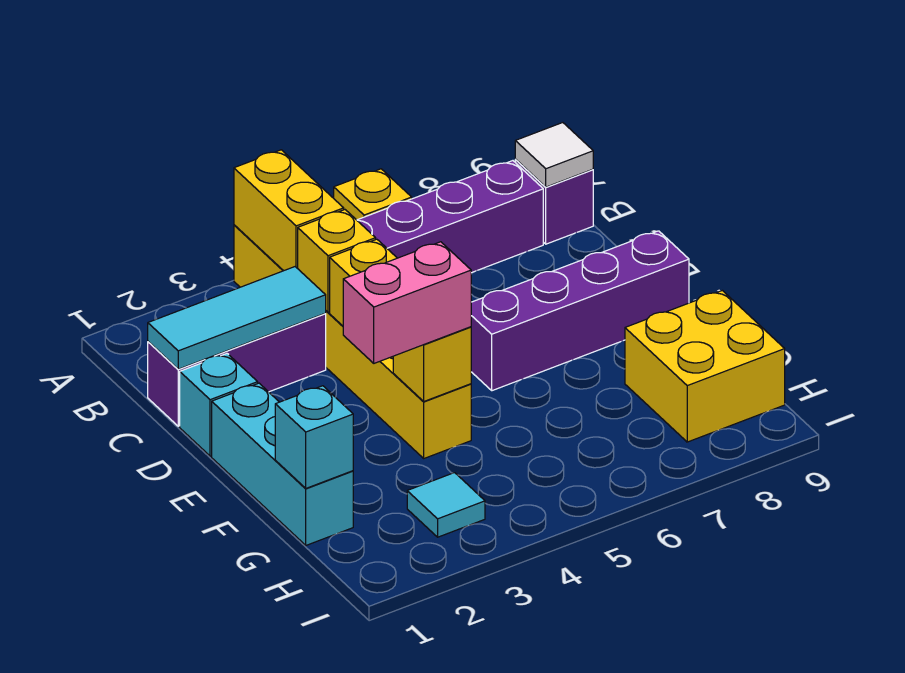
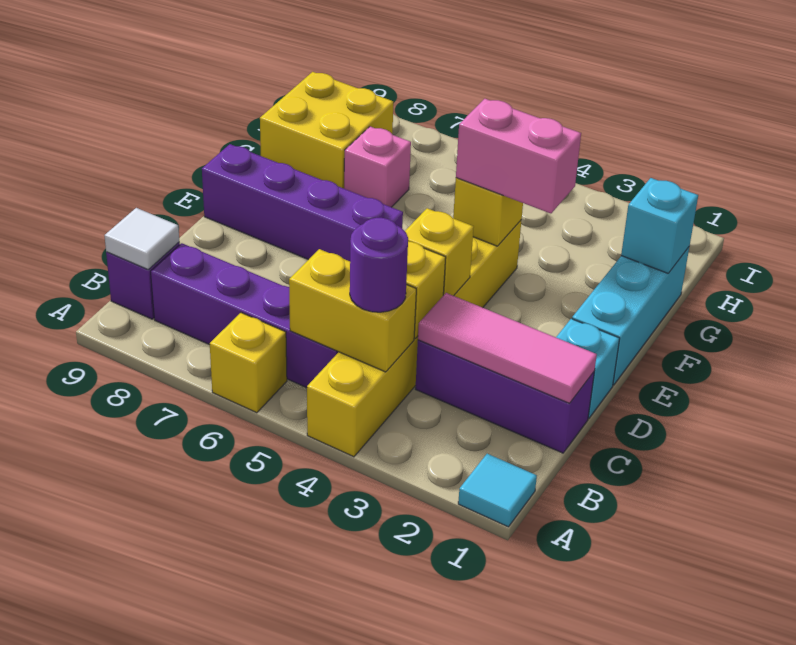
yellow 1x2 brick [234,150,344,271] -> yellow 1x2 brick turned to [289,249,416,372]
none -> purple 1x1 round brick [350,218,408,312]
cyan 1x3 tile [148,267,326,369] -> pink 1x3 tile [418,293,597,403]
none -> pink 1x1 brick [344,127,411,207]
cyan 1x1 tile [407,473,485,537] -> cyan 1x1 tile moved to [458,454,537,527]

